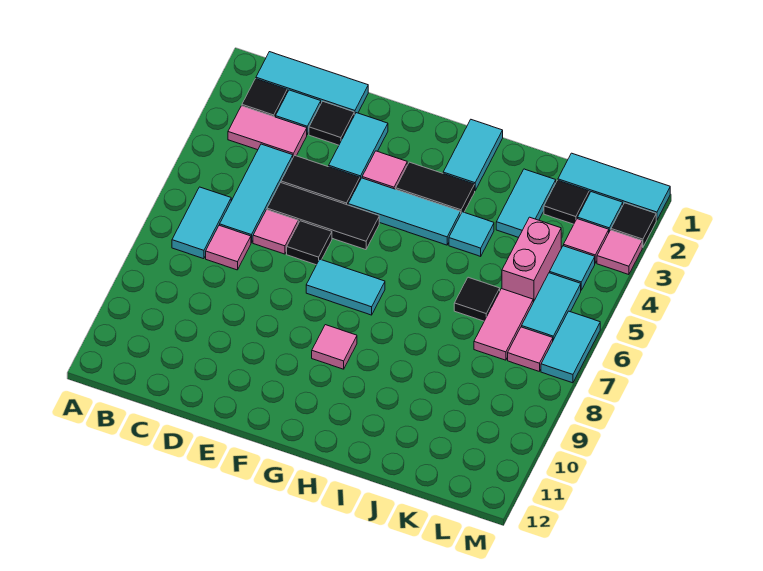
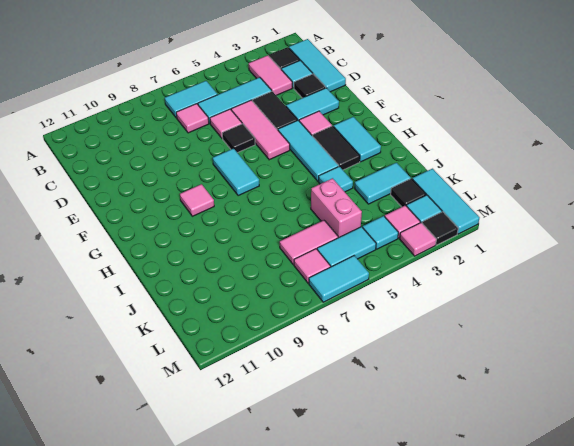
black 1x3 tile [267,183,379,250] -> pink 1x3 tile [231,100,290,160]
cyan 1x2 tile [443,120,503,190] -> cyan 1x2 tile turned to [334,117,381,162]
black 1x1 tile [454,277,500,321] -> none
pink 1x2 brick [502,217,561,302] -> pink 1x2 brick turned to [311,178,362,238]

